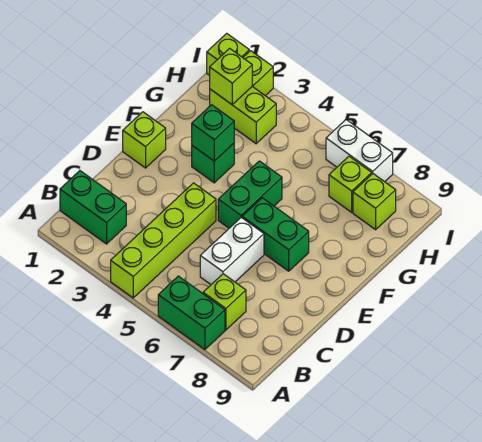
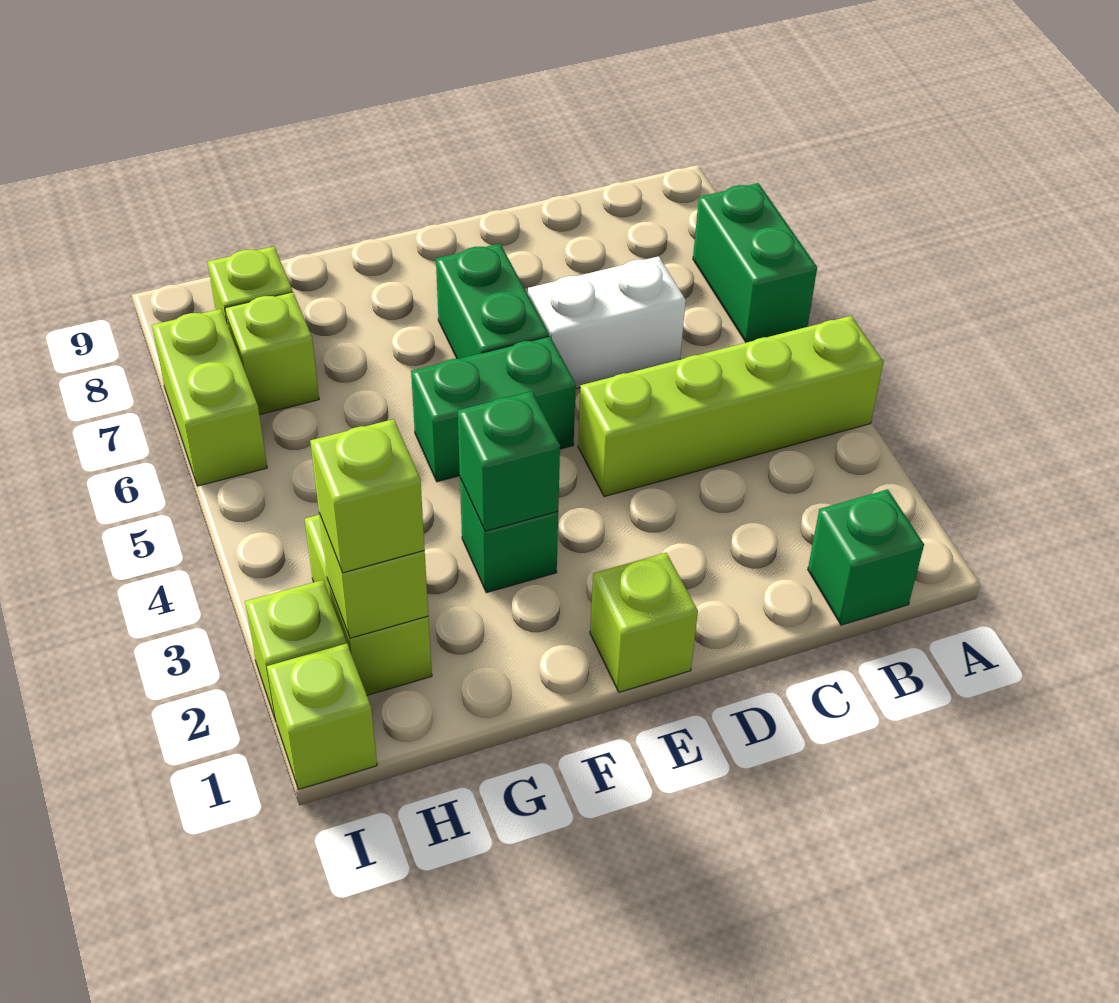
green 1x2 brick [60,171,126,244] -> green 1x1 brick [808,490,924,625]
lime 1x1 brick [203,274,246,330] -> lime 1x1 brick moved to [310,419,425,573]
white 1x2 brick [326,120,393,182] -> lime 1x2 brick [152,309,267,486]

